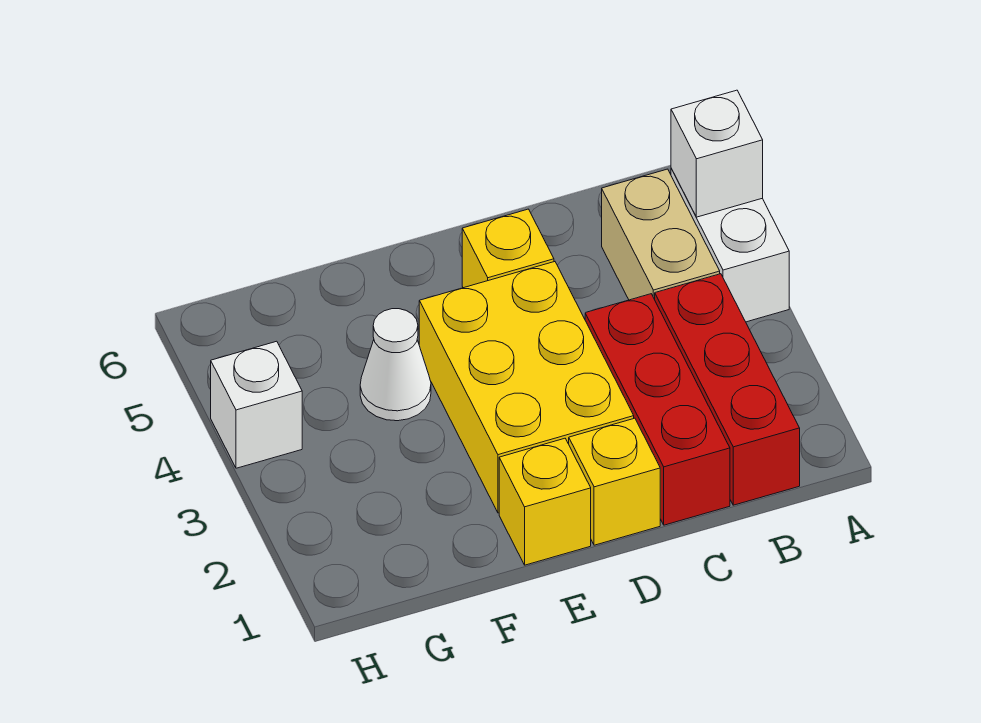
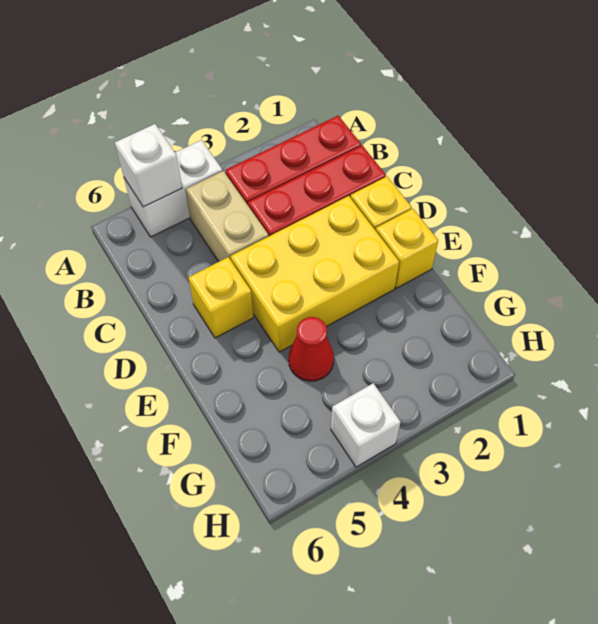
tan 1x2 brick [602,169,720,300] -> tan 1x2 brick turned to [185,171,268,262]
white 1x1 cone [360,309,431,421] -> red 1x1 cone [289,317,334,381]

